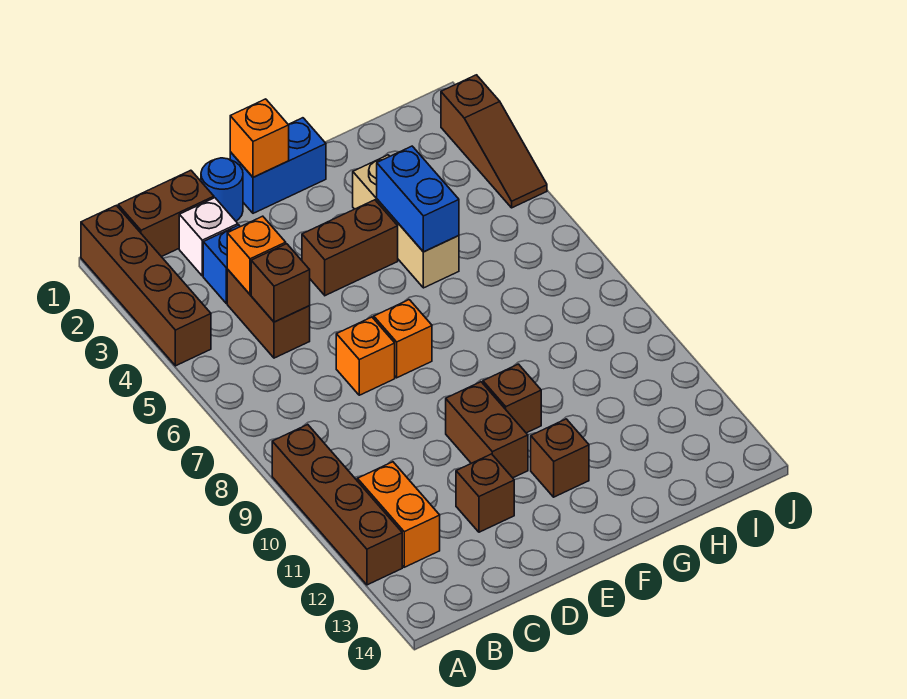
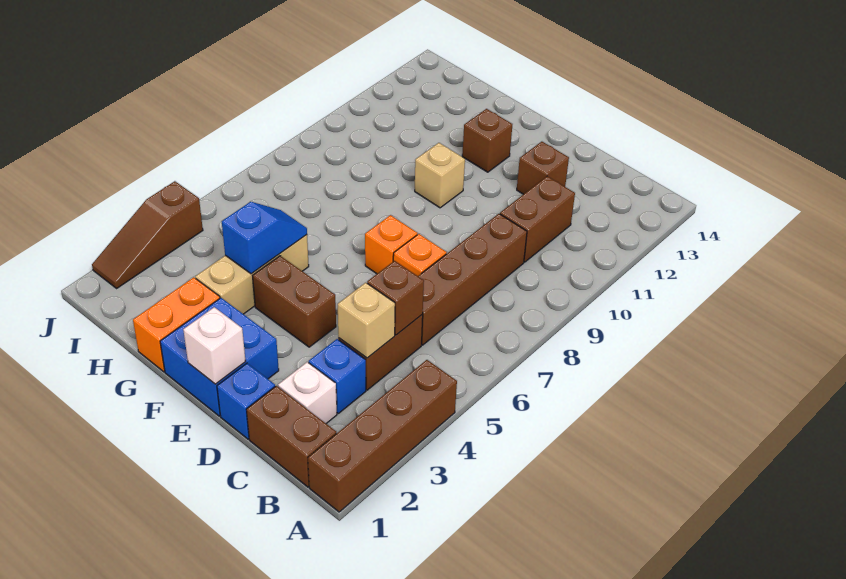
brown 1x4 brick [272,425,402,585] -> brown 1x4 brick moved to [418,214,527,345]
orange 1x2 brick [357,462,440,567] -> orange 1x2 brick moved to [133,277,220,372]
orange 1x1 brick [227,216,286,295] -> tan 1x1 brick [338,283,395,358]
blue 1x1 round brick [201,158,243,221] -> blue 1x1 brick [217,363,275,439]
blue 1x2 brick [230,118,326,213] -> blue 2x2 brick [160,298,279,416]
orange 1x1 brick [230,99,289,177] -> white 1x1 brick [183,307,246,384]
brown 1x2 brick [446,382,528,478] -> brown 1x2 brick moved to [500,176,575,262]
brown 1x1 brick [483,364,541,433] -> tan 1x1 brick [415,143,465,208]
blue 1x2 brick [377,146,459,252] -> blue 1x2 slope [222,202,307,274]
brown 1x3 slope [441,75,547,208] -> brown 1x3 slope turned to [92,181,203,288]

